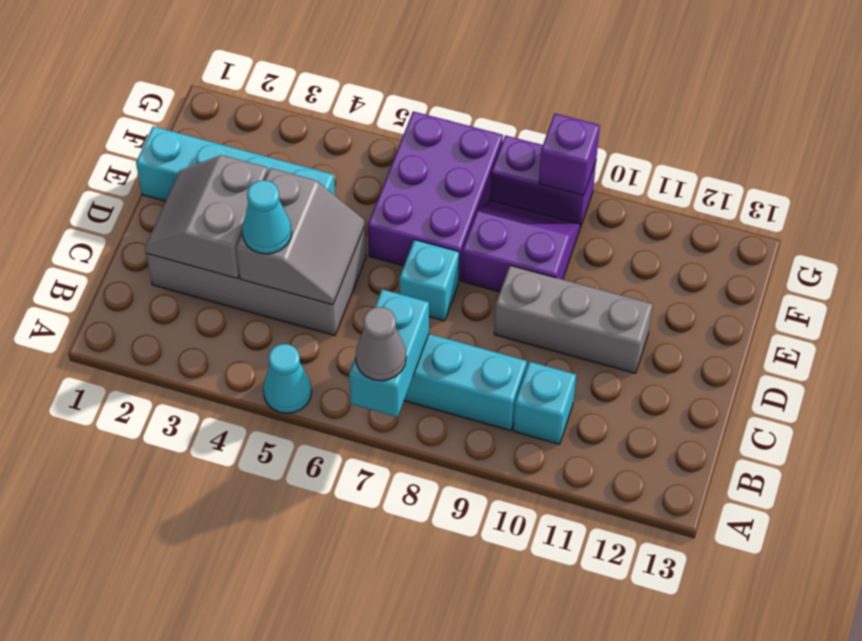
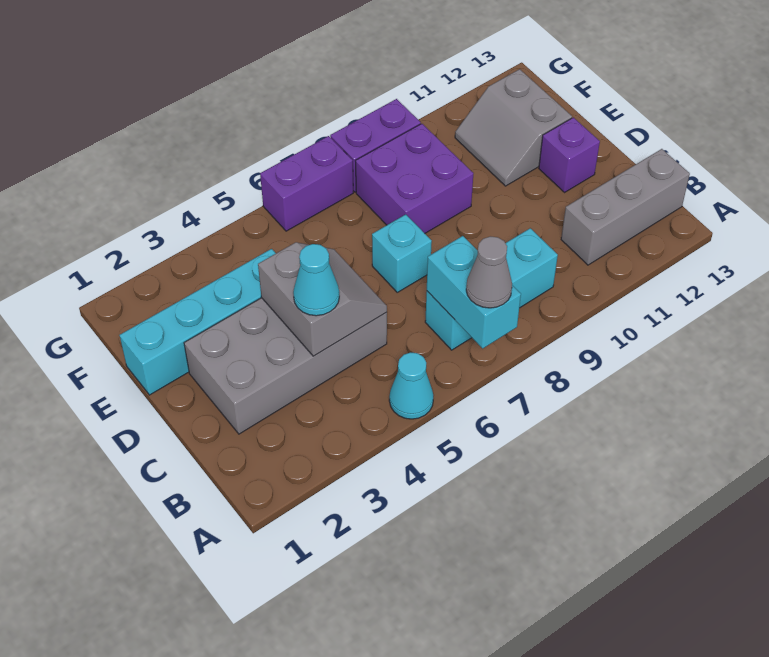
cyan 1x1 brick [513,362,576,444] -> none
grey 2x2 slope [145,155,268,279] -> grey 2x2 slope moved to [455,69,572,186]
grey 1x3 brick [494,265,653,373] -> grey 1x3 brick moved to [561,149,690,265]
purple 2x3 brick [368,111,503,281] -> purple 1x2 brick [260,136,353,231]
purple 2x2 slope [462,200,580,292] -> purple 2x2 brick [356,124,473,233]
purple 1x1 brick [539,113,600,196] -> purple 1x1 brick moved to [539,117,600,192]

